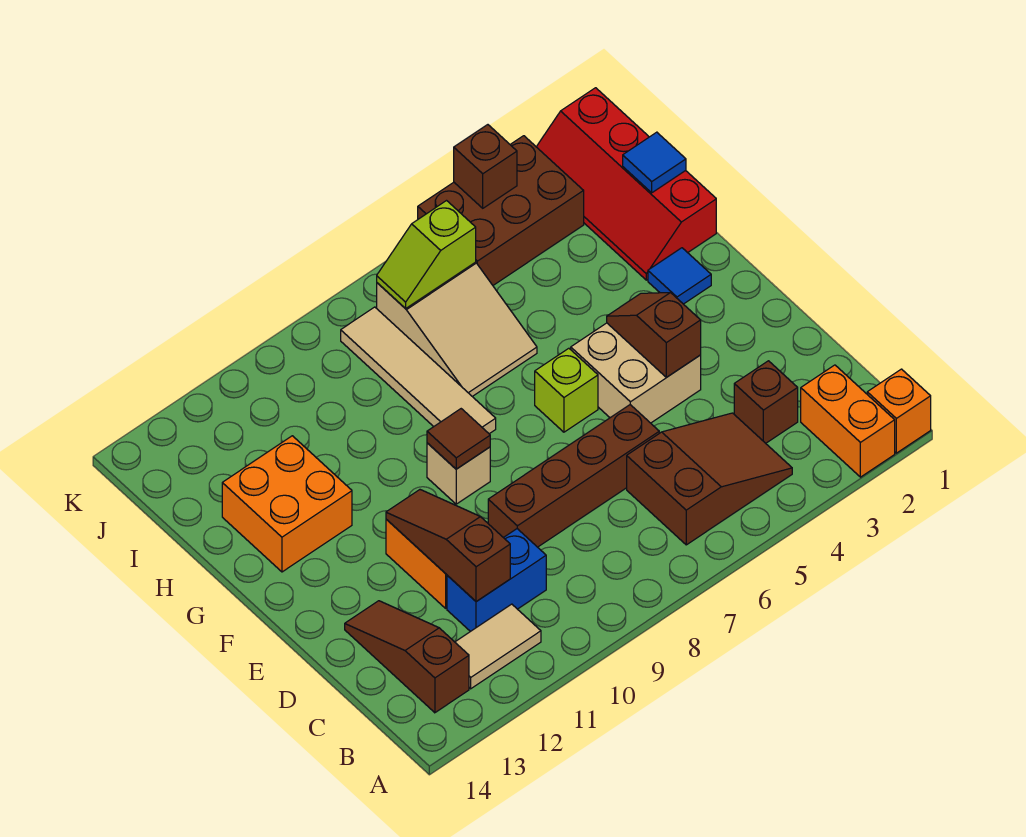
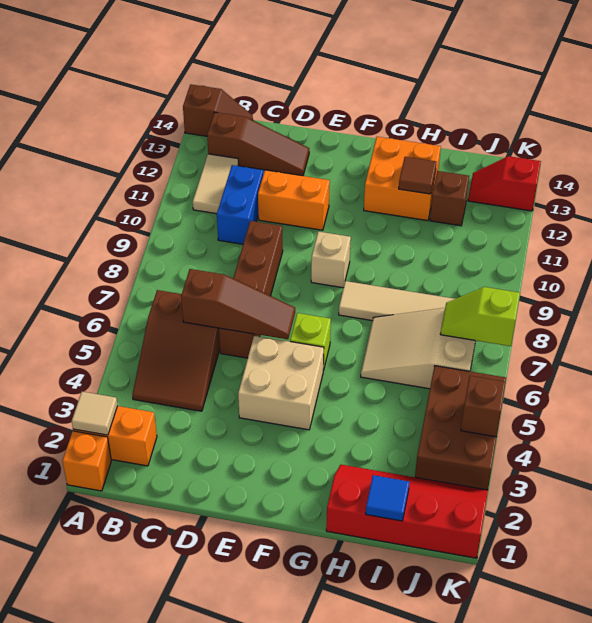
none -> tan 1x1 tile [72,392,118,435]
brown 1x1 brick [734,361,798,443] -> brown 1x1 brick moved to [430,171,469,226]
brown 1x3 slope [386,490,510,602] -> brown 1x3 slope moved to [181,269,295,339]
brown 1x2 slope [607,293,701,377] -> brown 1x2 slope moved to [183,84,253,136]
brown 1x1 tile [427,409,490,469] -> brown 1x1 tile moved to [399,157,436,194]
blue 1x1 tile [648,248,711,304] -> none
lime 1x2 slope [377,201,476,309] -> lime 1x2 slope turned to [441,287,520,346]
none -> red 1x2 slope [468,156,541,211]

